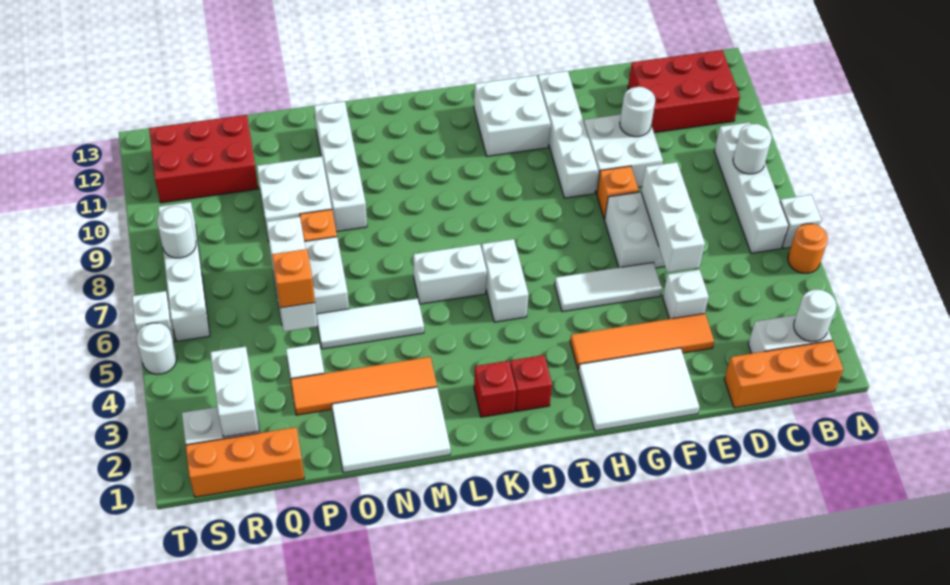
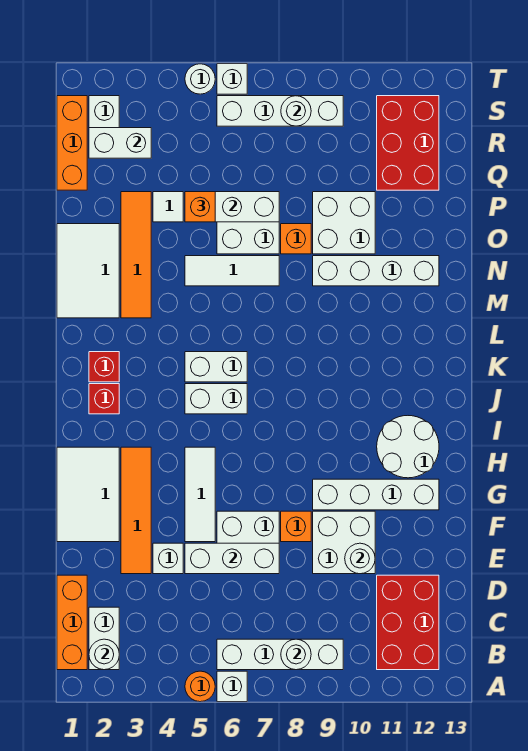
white 2x2 brick [474,75,551,156] -> white 2x2 round brick [377,416,439,478]
white 1x2 brick [413,244,487,304] -> white 1x2 brick turned to [185,352,247,382]
white 1x3 tile [316,298,424,349] -> white 1x3 tile turned to [185,256,279,286]

